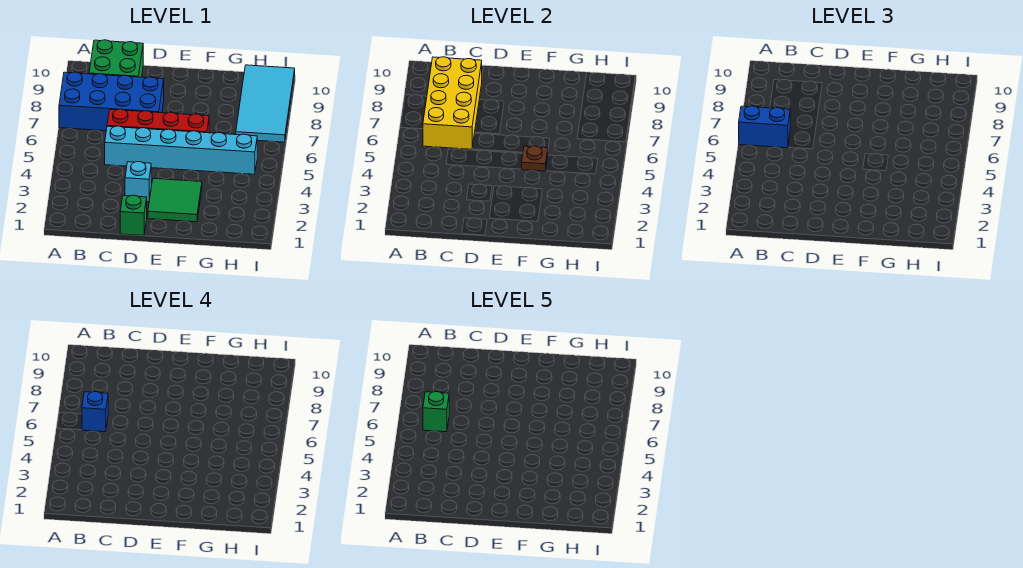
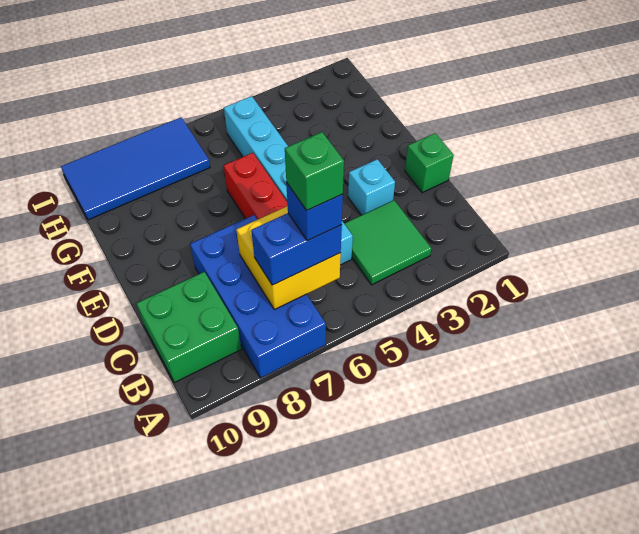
blue 1x2 brick [739,106,790,148] -> blue 1x2 brick turned to [251,213,342,285]
yellow 2x4 brick [423,57,482,149] -> yellow 2x2 brick [237,206,341,310]
green 2x2 tile [148,178,202,222] -> green 2x2 tile moved to [344,200,431,285]
brown 1x1 plate [521,146,548,171] -> none
cyan 2x4 tile [236,65,295,142] -> blue 2x4 tile [61,117,210,220]

